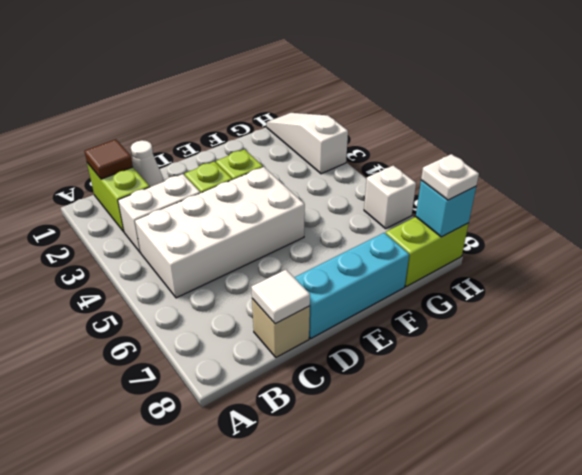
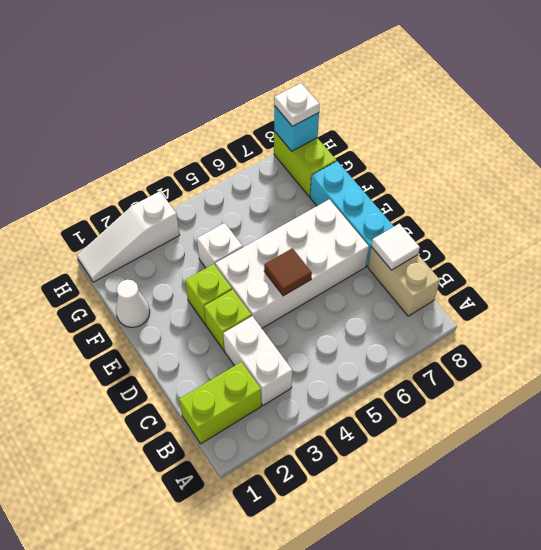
brown 1x1 tile [84,139,133,179] -> brown 1x1 tile moved to [264,248,312,296]
white 2x4 brick [135,167,305,298] -> white 2x4 brick turned to [215,199,369,328]
white 1x1 cone [131,140,163,187] -> white 1x1 cone moved to [116,280,150,327]
tan 1x1 brick [252,299,310,357] -> tan 1x2 brick [368,247,440,316]
white 1x1 brick [364,165,416,229] -> white 1x1 brick moved to [197,223,243,268]

